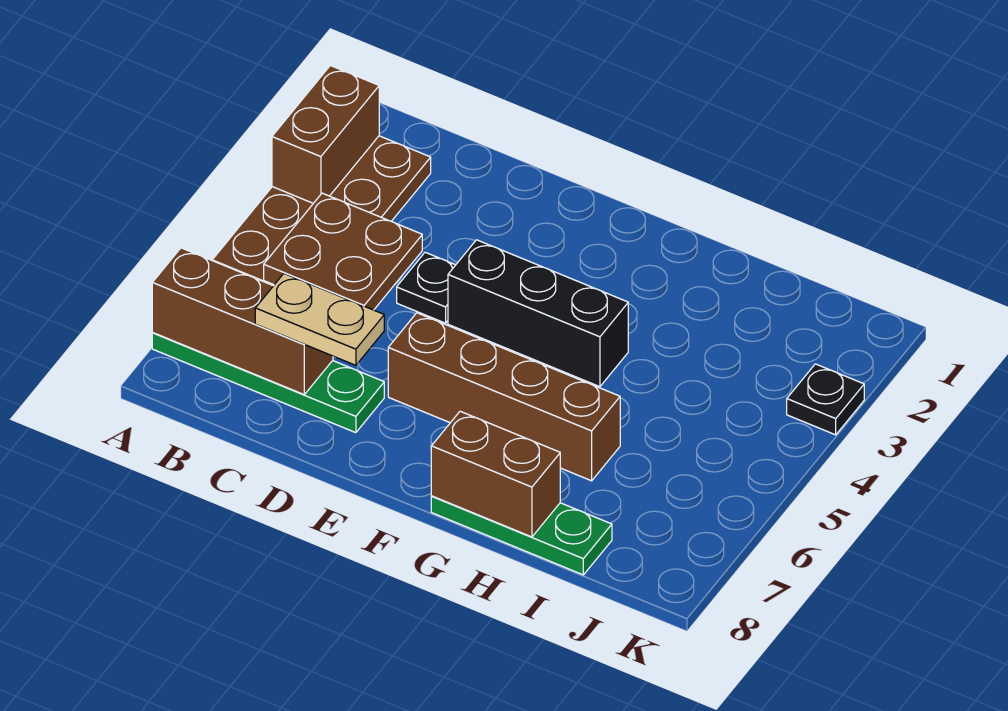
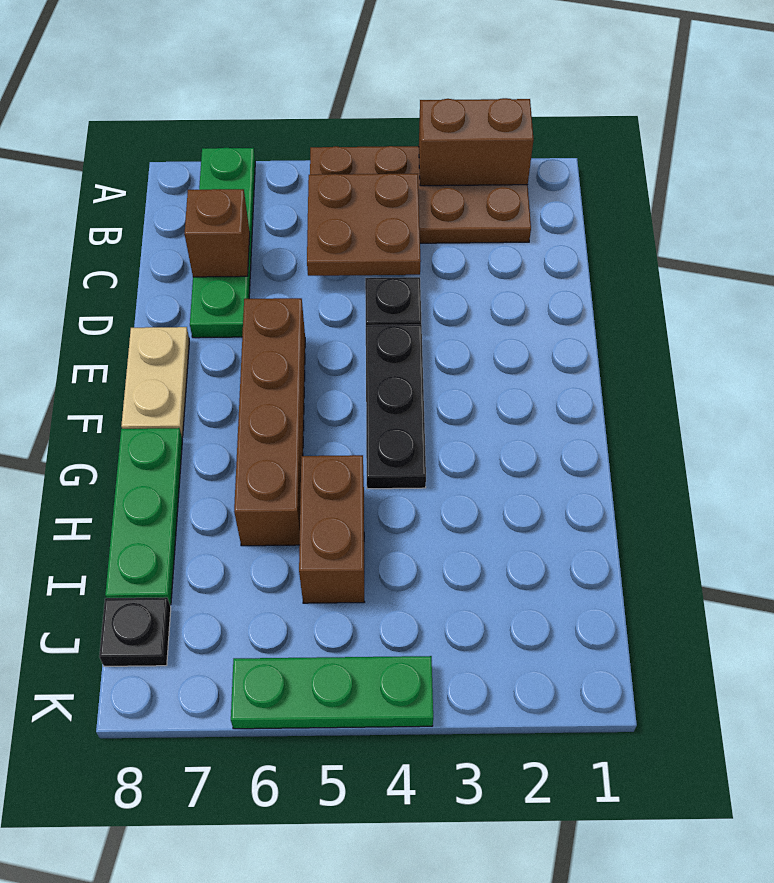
brown 1x3 brick [152,248,333,394] -> brown 1x1 brick [184,189,250,277]
tan 1x2 plate [255,274,384,365] -> tan 1x2 plate moved to [121,327,189,437]
black 1x3 brick [448,240,628,387] -> black 1x3 plate [366,325,426,489]
brown 1x2 brick [431,411,560,537] -> brown 1x2 brick moved to [299,455,364,603]
black 1x1 plate [787,364,864,435] -> black 1x1 plate moved to [99,597,171,666]
none -> green 1x3 plate [231,656,433,729]

